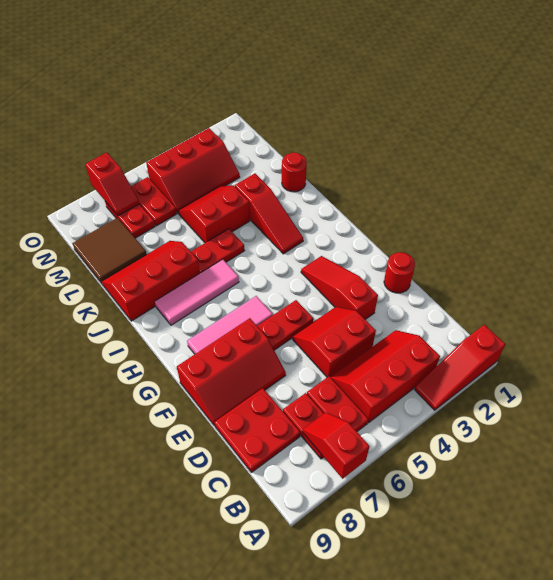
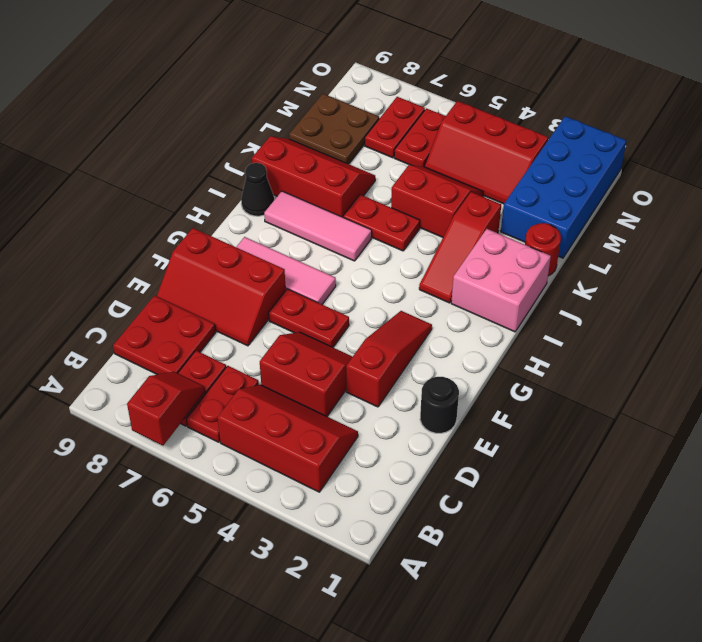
red 1x3 slope [415,325,505,410] -> none
red 1x1 round brick [384,252,415,293] -> black 1x1 round brick [420,377,459,433]
none -> pink 2x2 brick [451,229,551,332]
none -> black 1x1 cone [241,163,274,216]
none -> blue 2x4 brick [501,116,626,258]
brown 2x2 tile [72,218,147,283] -> brown 2x2 plate [289,94,379,164]
red 1x2 slope [85,153,139,216] -> none

